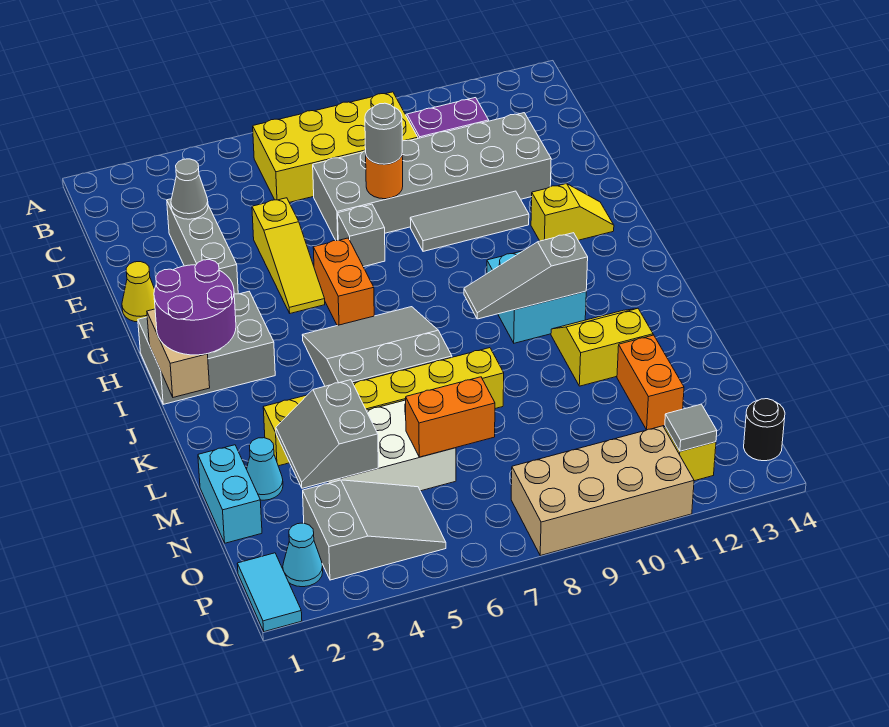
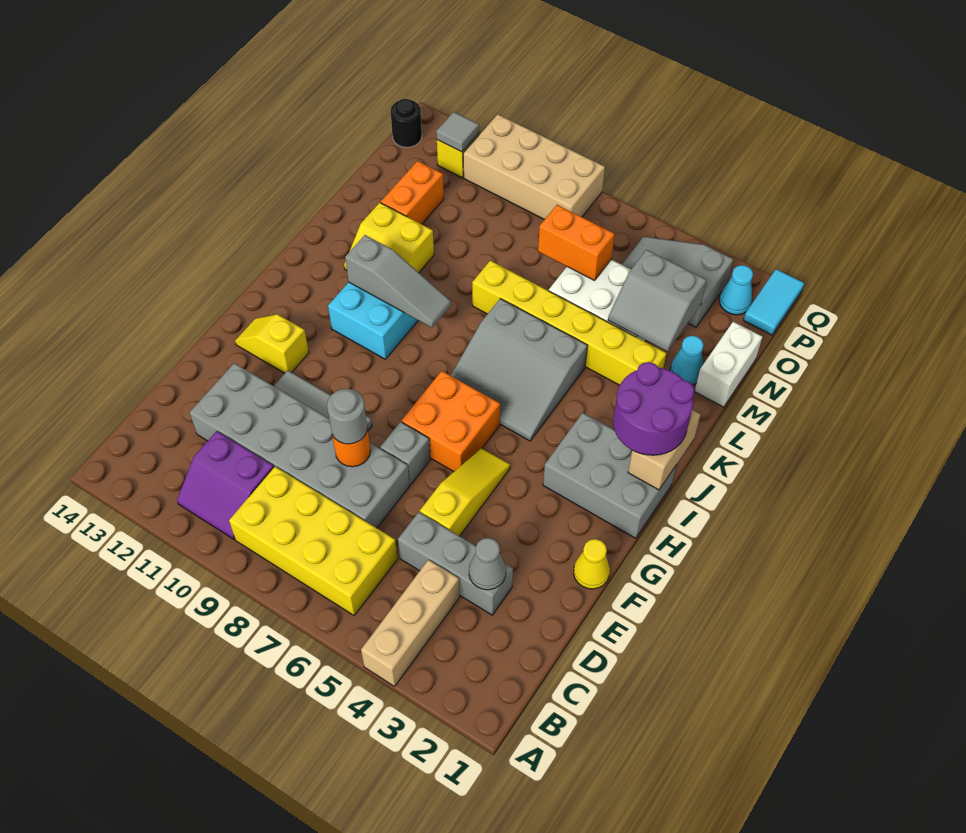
none -> tan 1x3 brick [361,560,460,686]
grey 1x3 brick [167,199,238,294] -> grey 1x3 brick turned to [398,512,513,615]
orange 1x2 brick [313,238,374,326] -> orange 2x2 brick [402,371,500,472]
cyan 1x2 brick [198,445,262,543] -> white 1x2 brick [695,322,762,407]
grey 2x2 slope [276,380,378,488] -> grey 2x2 slope turned to [608,250,706,351]

